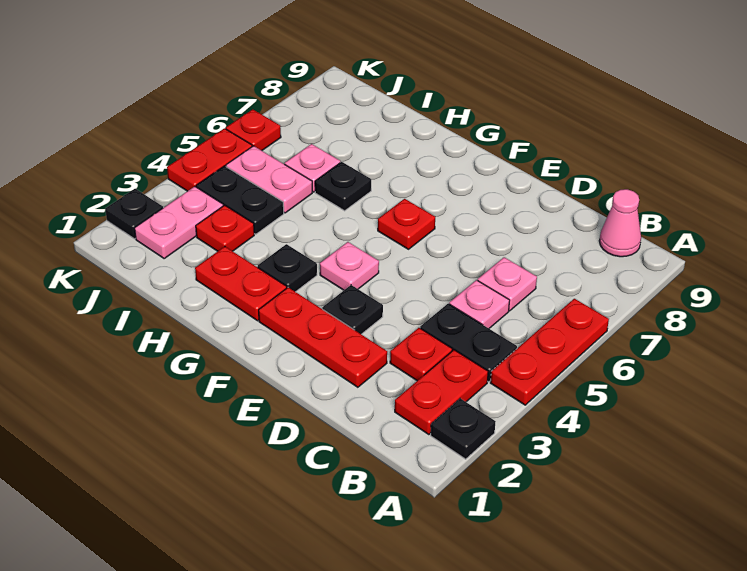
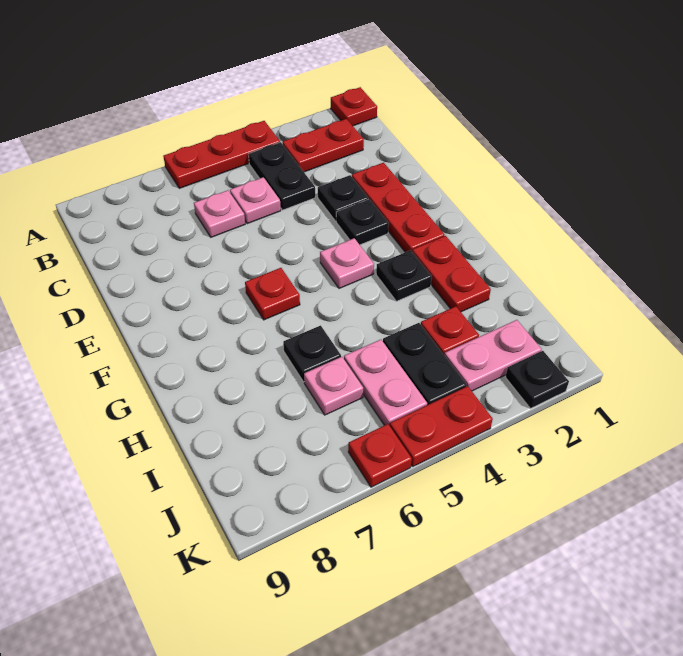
black 1x1 plate [431,398,496,459] -> black 1x1 plate moved to [318,175,369,221]
pink 1x1 cone [599,189,641,257] -> none
red 1x1 plate [390,328,452,381] -> red 1x1 plate moved to [331,87,377,126]

